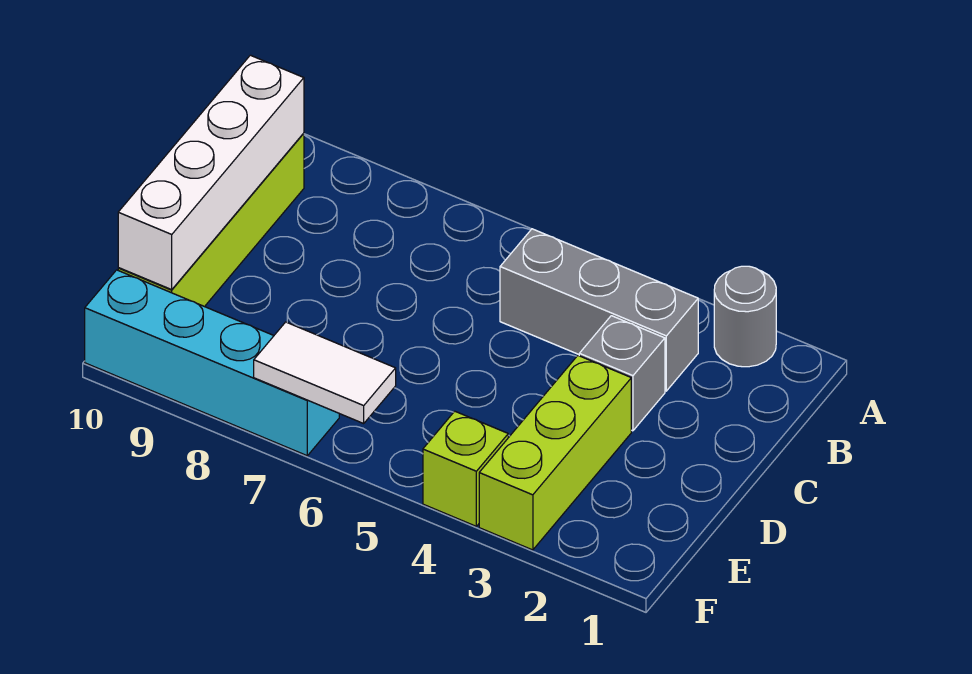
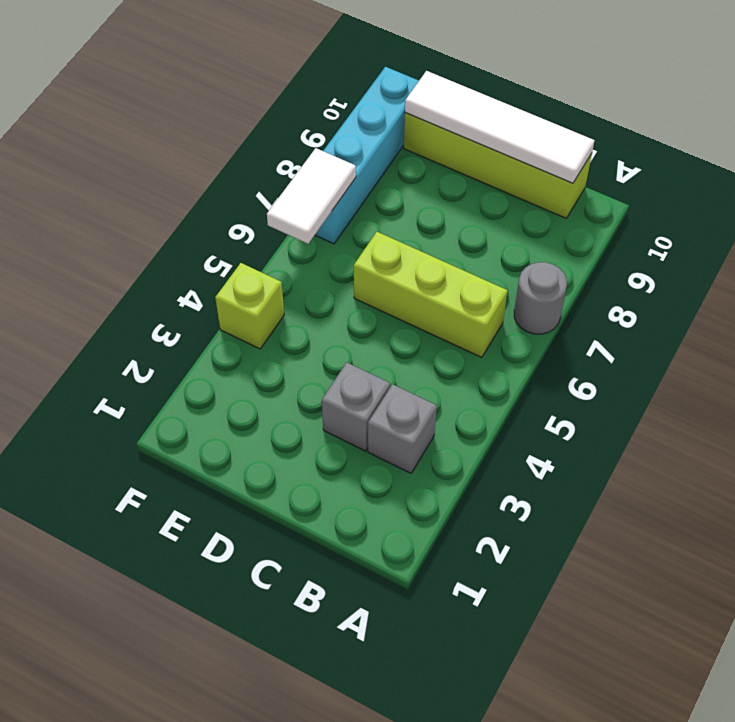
grey 1x1 round brick [714,266,776,367] -> grey 1x1 round brick moved to [514,262,567,334]
grey 1x3 brick [500,229,698,391] -> grey 1x1 brick [368,384,437,473]
white 1x4 brick [118,55,304,290] -> white 1x4 tile [405,71,595,183]
lime 1x3 brick [479,356,631,550] -> lime 1x3 brick moved to [354,232,507,358]

